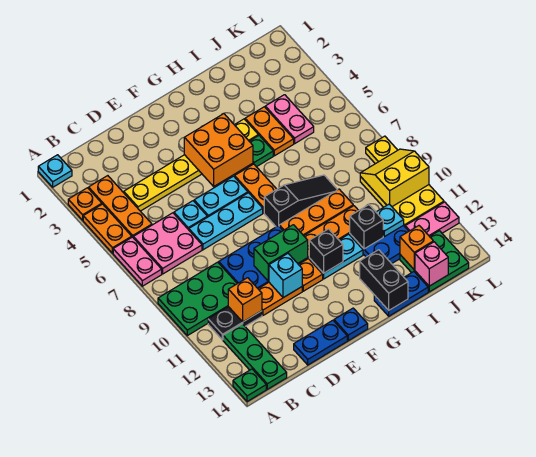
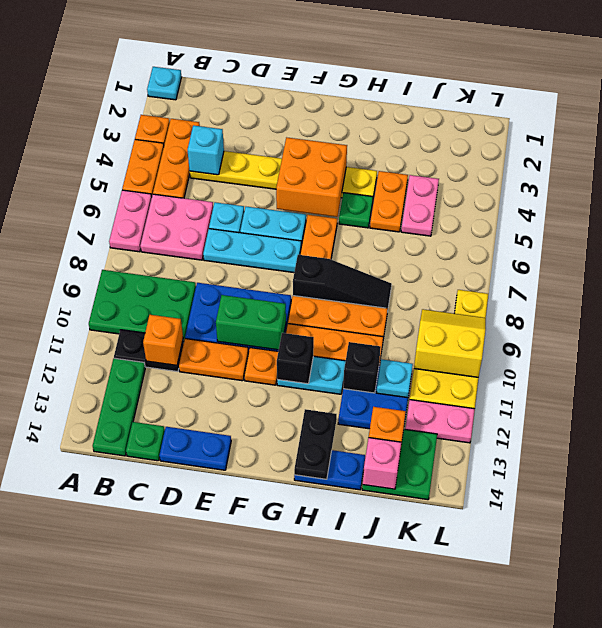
green 1x1 plate [233,369,266,402] -> green 1x1 plate moved to [126,422,165,461]
cyan 1x1 brick [269,254,302,298] -> cyan 1x1 brick moved to [188,125,224,175]
blue 1x1 plate [334,308,368,341] -> none
black 1x2 brick [360,250,408,310] -> black 1x2 plate [294,409,337,479]

